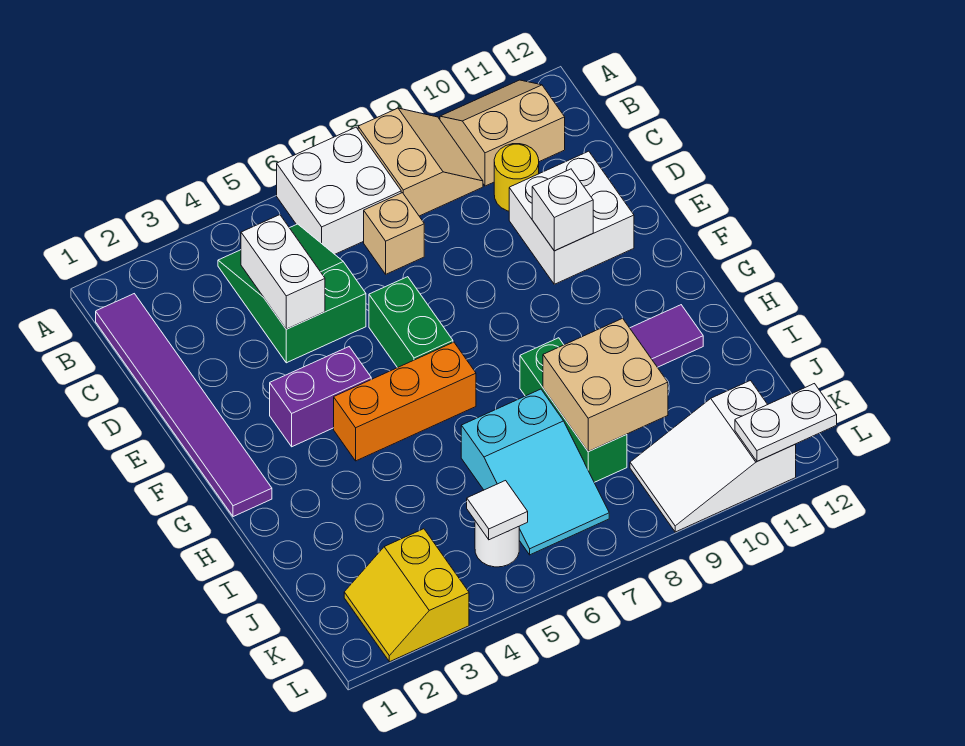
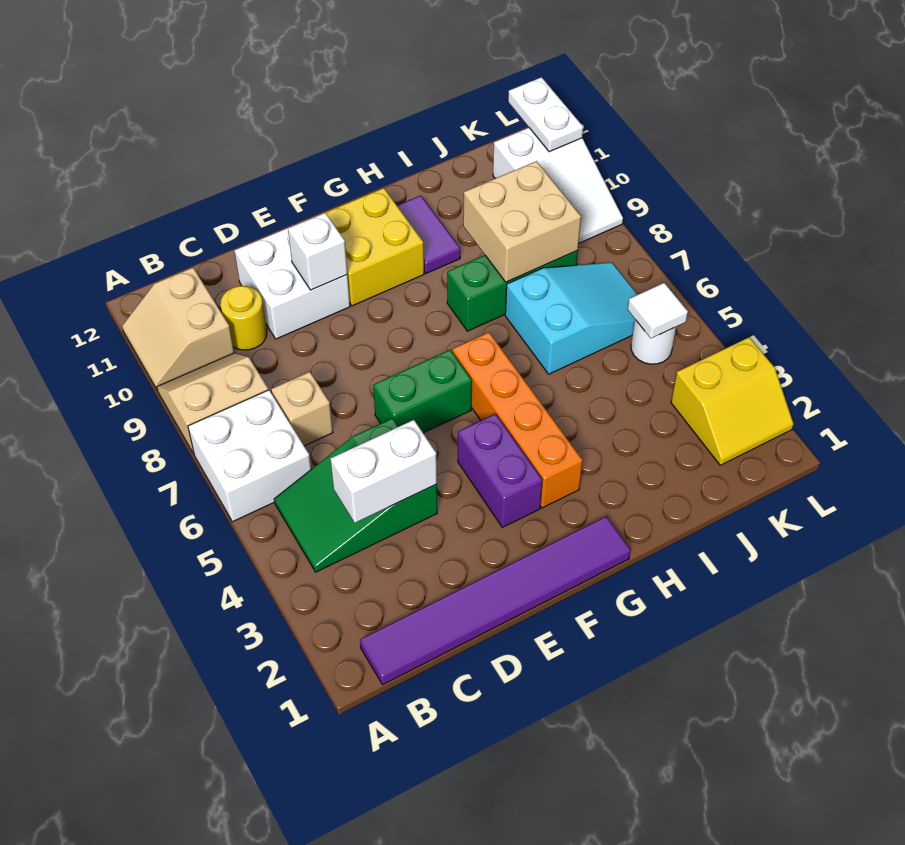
none -> yellow 2x2 brick [315,188,424,306]
orange 1x3 brick [334,342,476,461] -> orange 1x4 brick [452,332,583,508]

